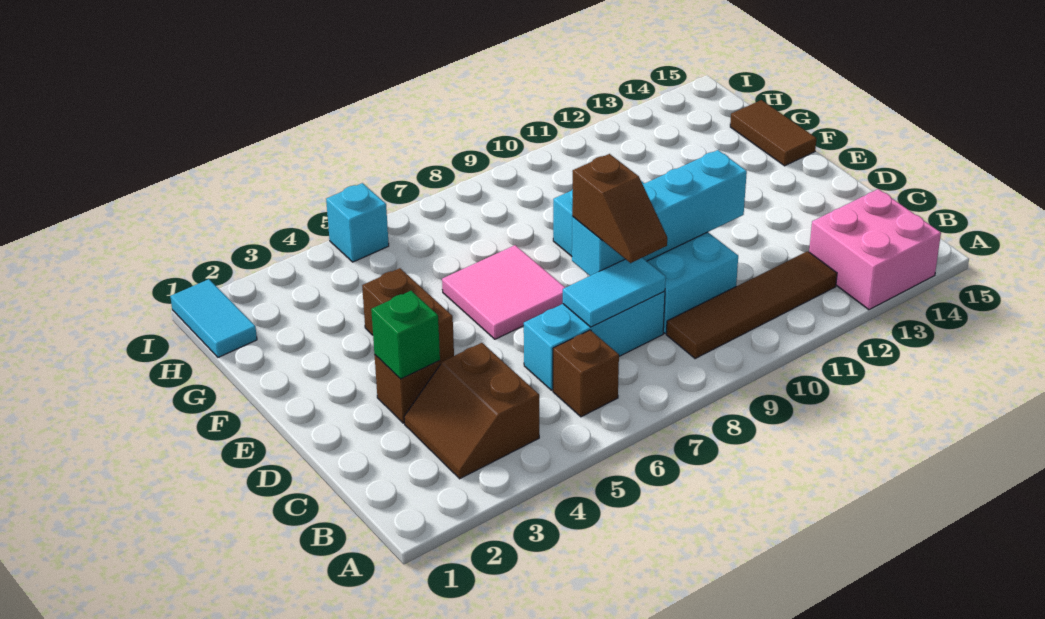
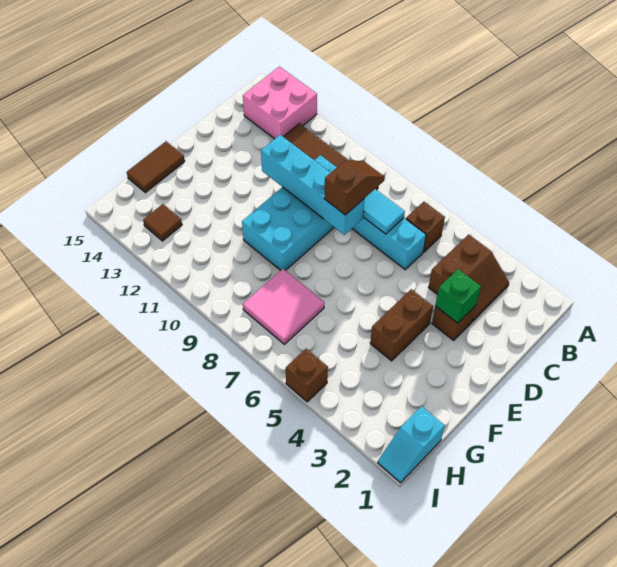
pink 2x2 tile [442,245,565,339] -> pink 2x2 tile moved to [243,269,325,344]
cyan 1x2 tile [170,279,257,357] -> cyan 1x2 slope [378,406,445,483]
none -> brown 1x1 tile [143,204,182,241]
cyan 1x1 brick [326,183,389,262] -> brown 1x1 brick [286,349,328,402]

